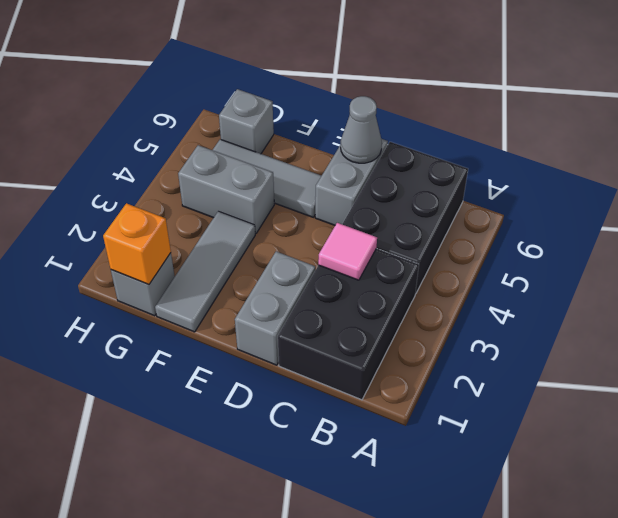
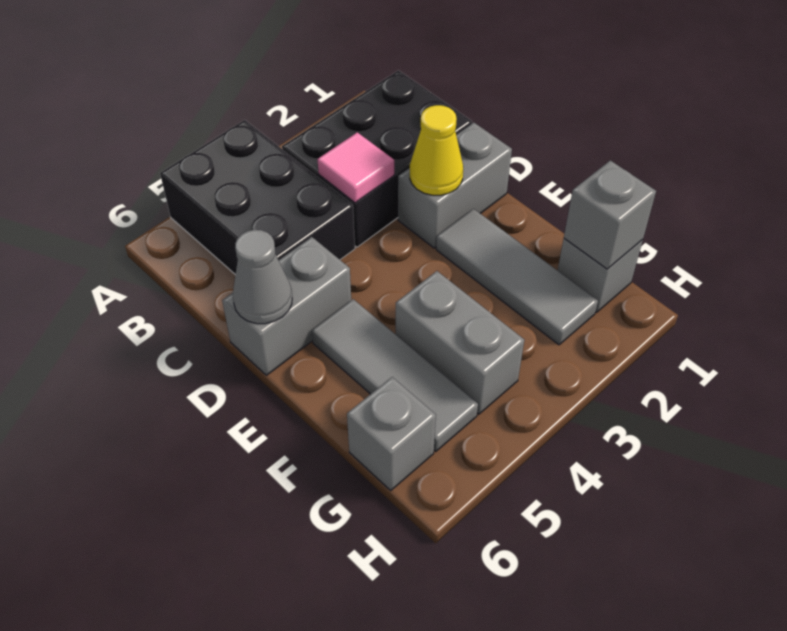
black 2x3 brick [342,142,468,294] -> black 2x3 brick turned to [160,120,355,275]
none -> yellow 1x1 cone [410,105,463,195]
grey 1x3 tile [155,211,255,332] -> grey 1x3 tile turned to [436,209,598,345]
orange 1x1 brick [103,203,171,285] -> grey 1x1 brick [564,160,656,269]

